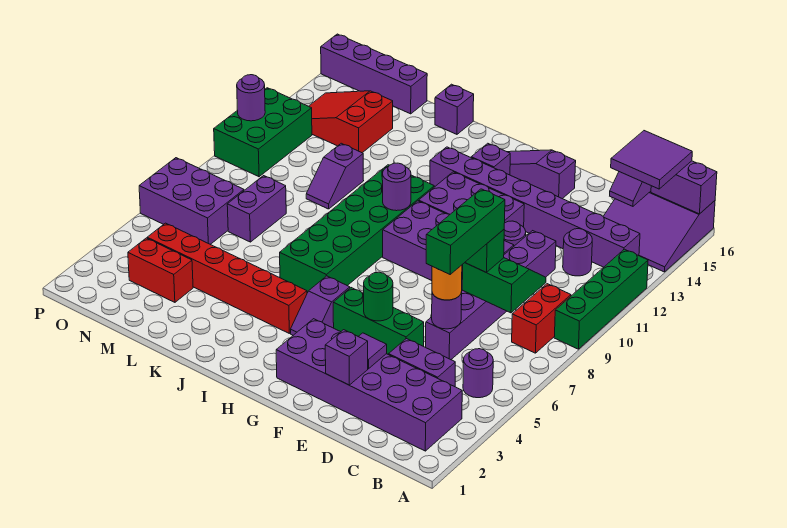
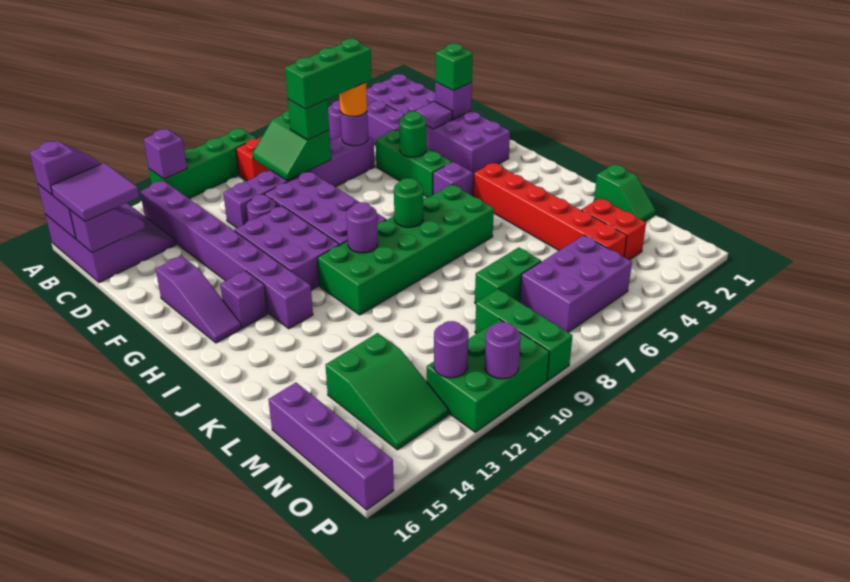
purple 1x1 round brick [563,229,592,276] -> purple 1x1 round brick moved to [434,321,469,378]
none -> green 1x1 brick [435,43,473,91]
none -> green 1x1 round brick [394,178,423,227]
purple 1x1 brick [435,84,474,134] -> purple 1x1 brick moved to [144,129,187,179]
none -> green 1x2 slope [594,164,656,222]
purple 1x2 slope [306,143,364,209] -> purple 1x2 slope moved to [29,141,101,195]
purple 1x2 brick [227,176,286,242] -> green 1x2 brick [475,247,541,304]
red 2x3 slope [309,91,393,153] -> green 2x3 slope [326,333,449,450]
purple 2x3 brick [139,158,244,244] -> purple 2x3 brick turned to [520,235,632,332]
none -> green 1x3 brick [475,289,573,381]

